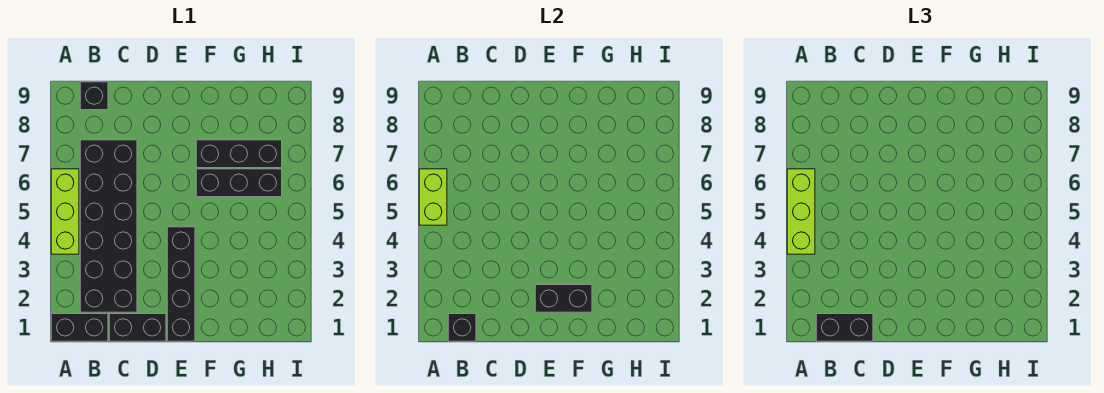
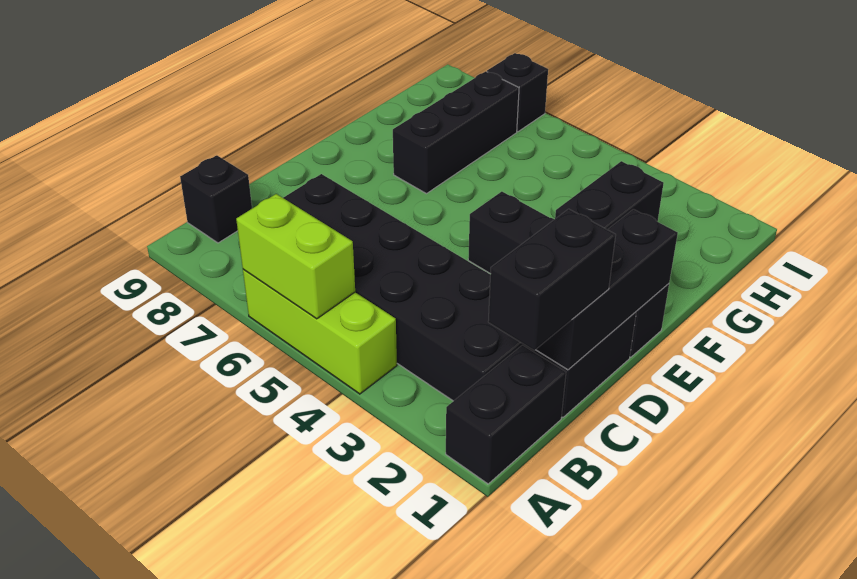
lime 1x3 brick [787,169,815,254] -> none
black 1x1 brick [448,314,476,341] -> black 1x1 brick moved to [487,53,548,132]
black 1x3 brick [196,169,282,197] -> black 1x3 brick moved to [536,209,678,370]

